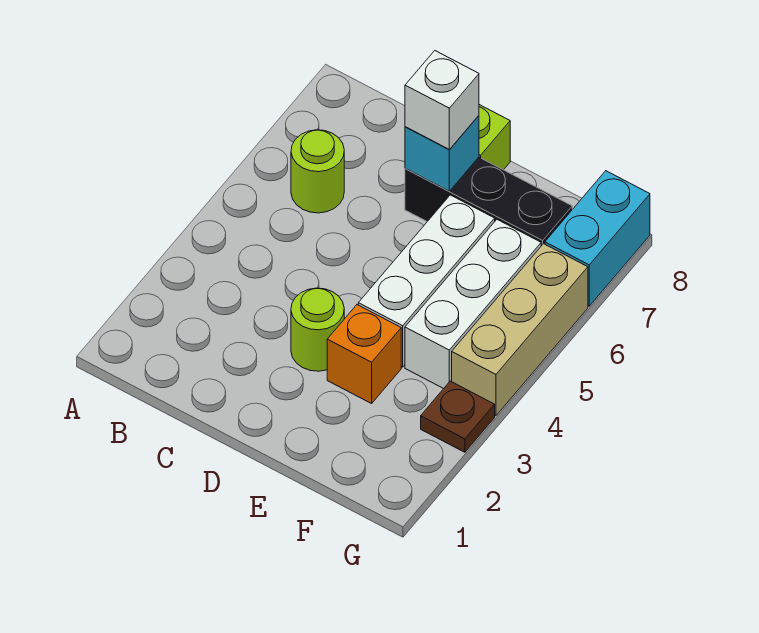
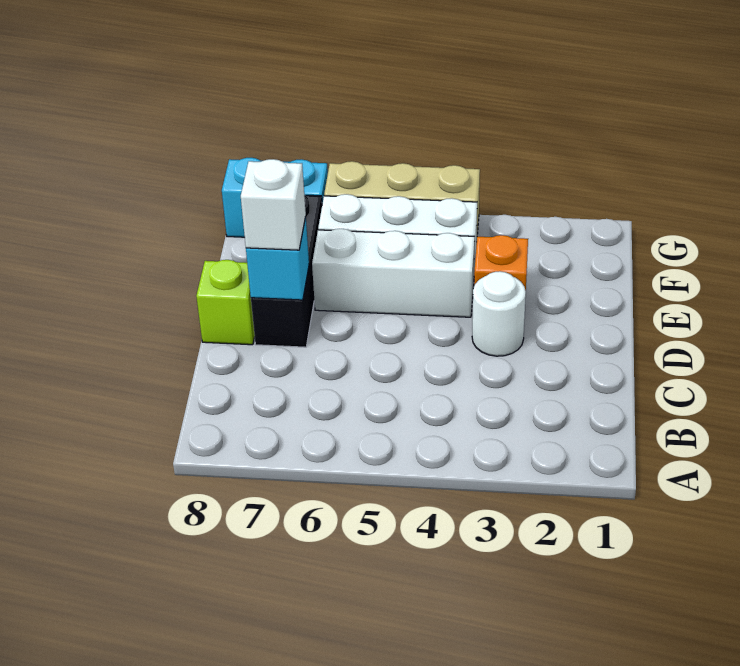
lime 1x1 round brick [291,130,344,213] -> none
lime 1x1 round brick [291,288,344,371] -> white 1x1 round brick [472,271,526,356]
brown 1x1 plate [421,381,495,452] -> none

